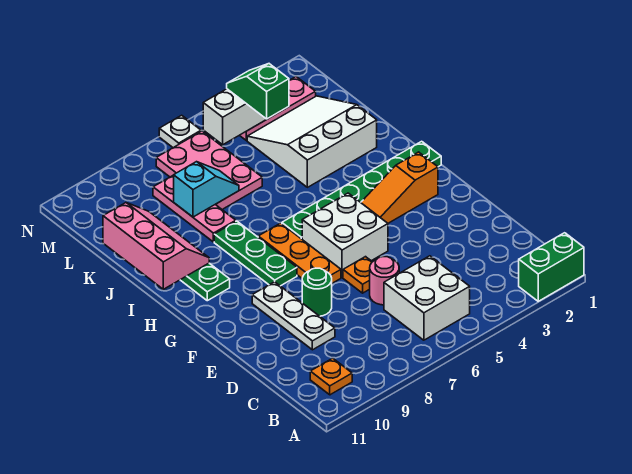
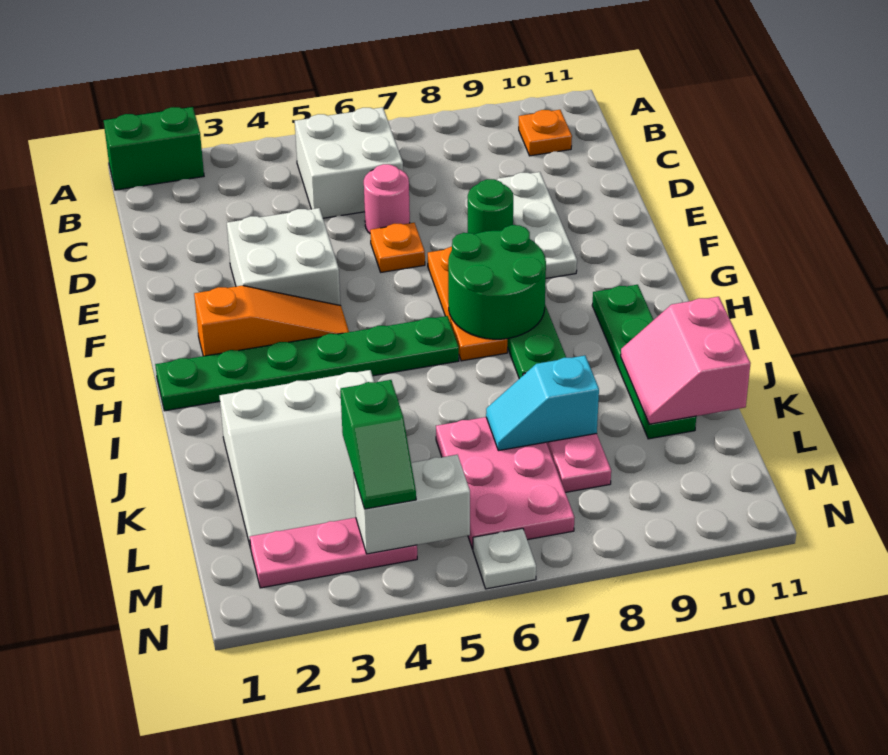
white 2x2 brick [302,193,388,278] -> white 2x2 brick moved to [227,208,340,305]
none -> green 2x2 round brick [448,225,546,339]
pink 2x3 slope [103,203,209,289] -> pink 2x2 slope [621,297,751,424]

